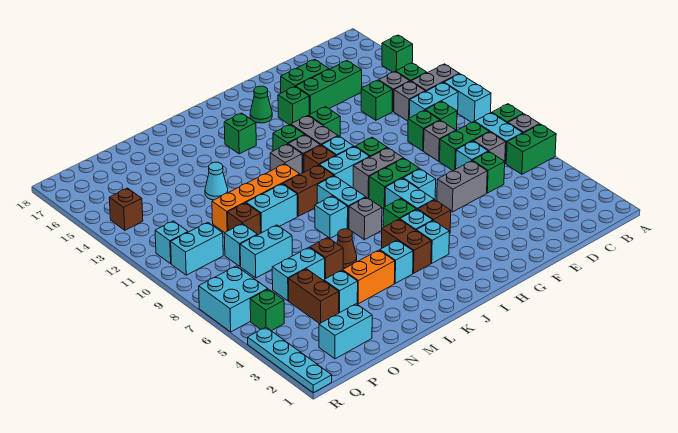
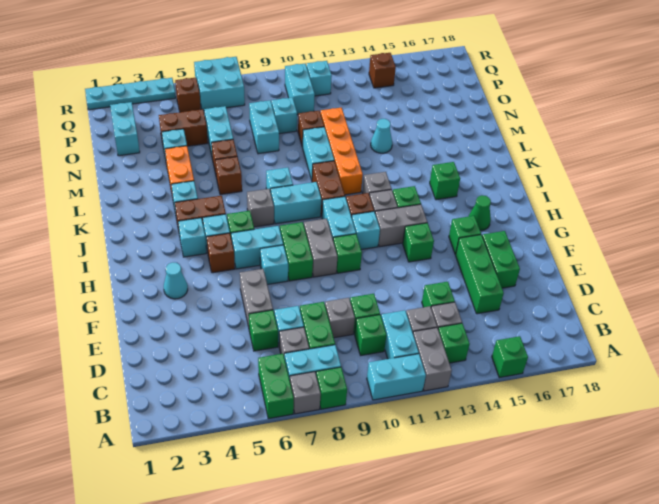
none -> cyan 1x1 cone [164,262,188,299]
brown 1x1 cone [337,229,357,268] -> brown 1x1 brick [215,157,242,195]
green 1x1 brick [250,289,284,331] -> brown 1x1 brick [175,78,201,112]

